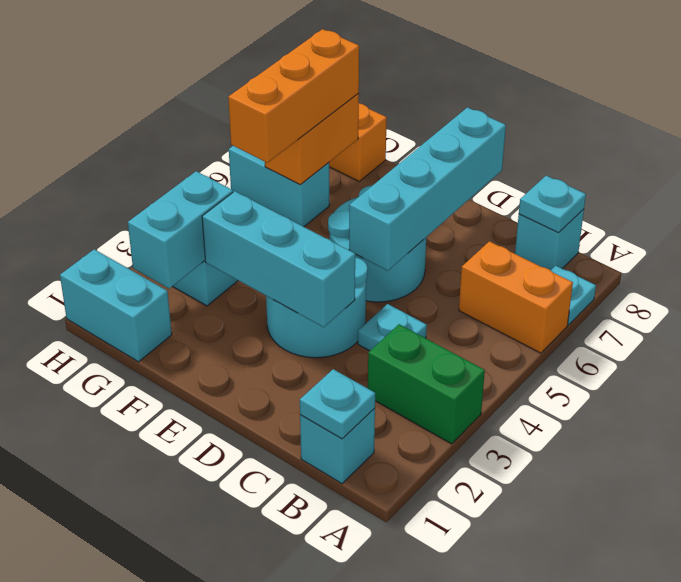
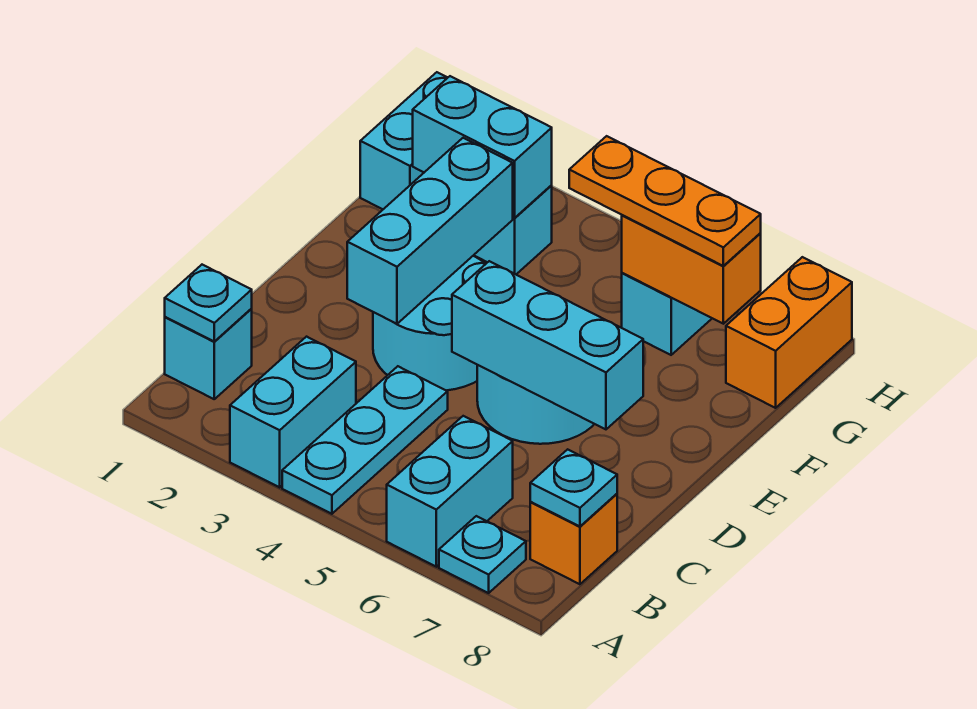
green 1x2 brick [368,324,485,444] -> cyan 1x2 brick [230,337,356,487]
orange 1x2 brick [459,241,573,353] -> cyan 1x2 brick [387,416,513,567]
cyan 1x1 brick [515,209,584,270] -> orange 1x1 brick [530,494,617,584]
cyan 1x1 plate [358,304,427,351] -> cyan 1x3 plate [282,366,448,514]
cyan 1x4 brick [349,107,506,271] -> cyan 1x3 brick [452,261,643,429]
orange 1x3 brick [228,29,359,163] -> orange 1x3 plate [569,136,761,266]

